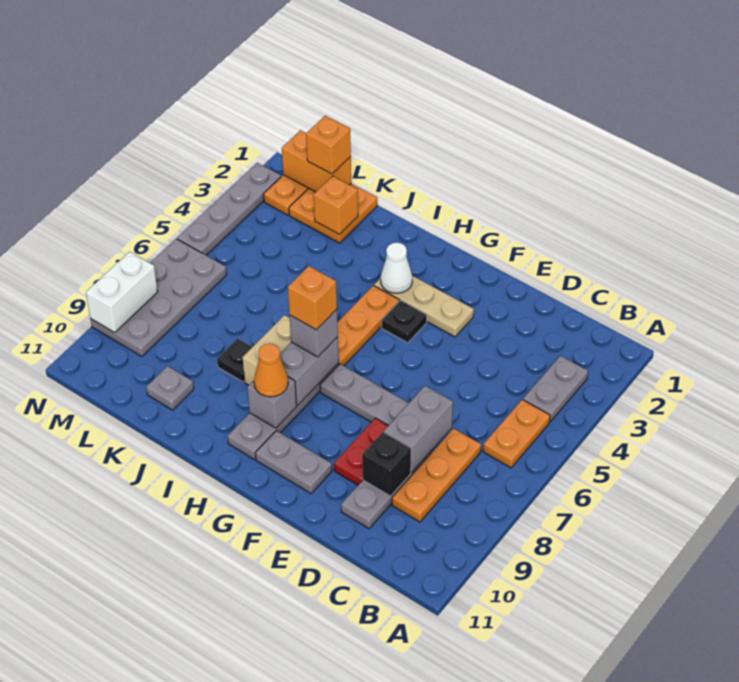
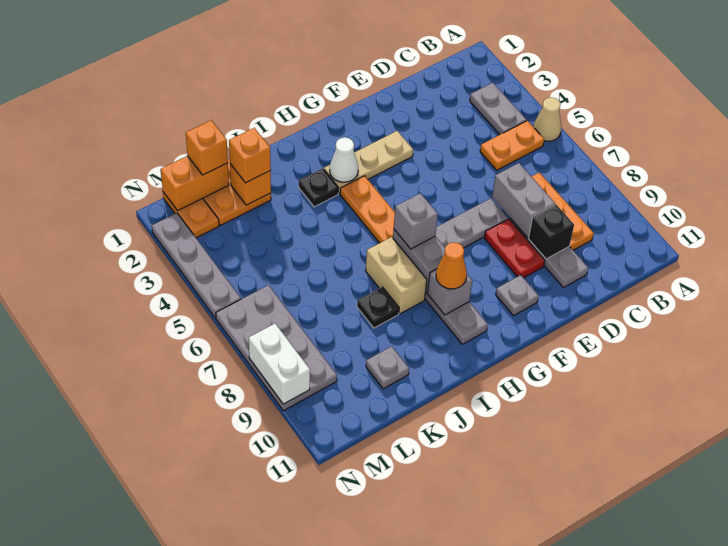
none -> tan 1x1 cone [534,97,561,141]
orange 1x2 plate [483,400,550,468] -> orange 1x2 plate turned to [480,121,544,170]
grey 1x2 plate [255,431,332,494] -> grey 1x1 plate [496,275,539,316]
black 1x1 plate [382,300,427,343] -> black 1x1 plate moved to [299,168,339,207]
orange 1x1 brick [288,266,337,330] -> orange 1x1 brick moved to [229,128,271,183]

